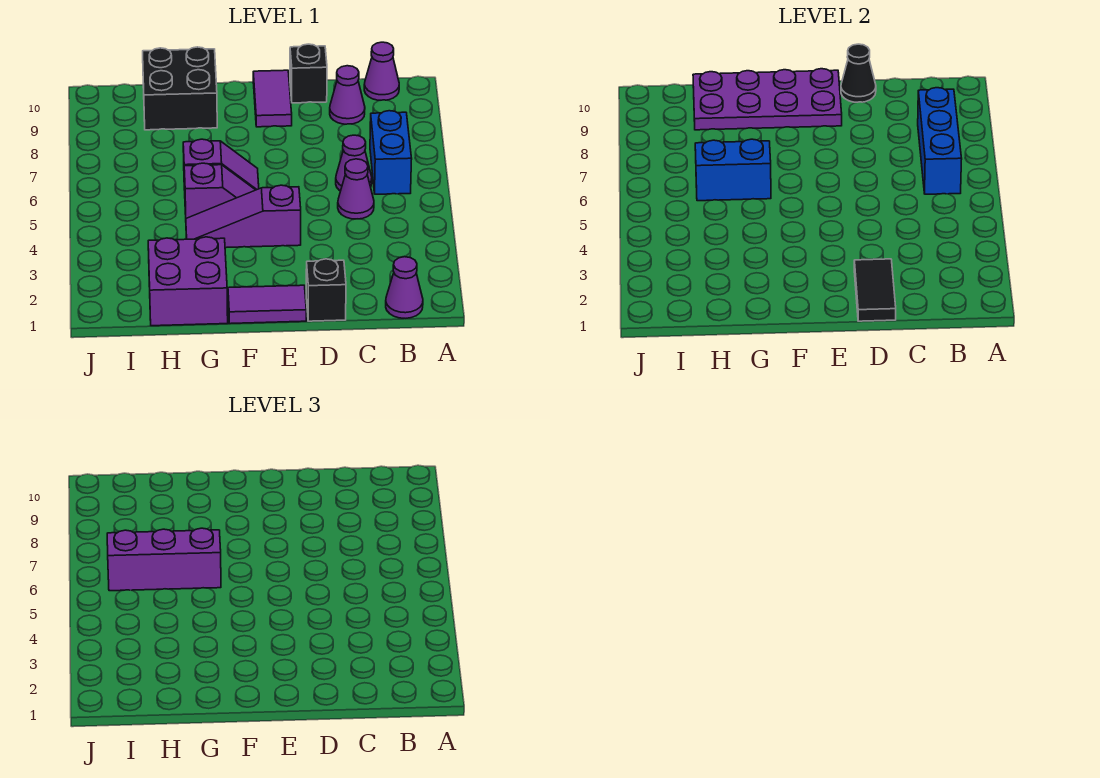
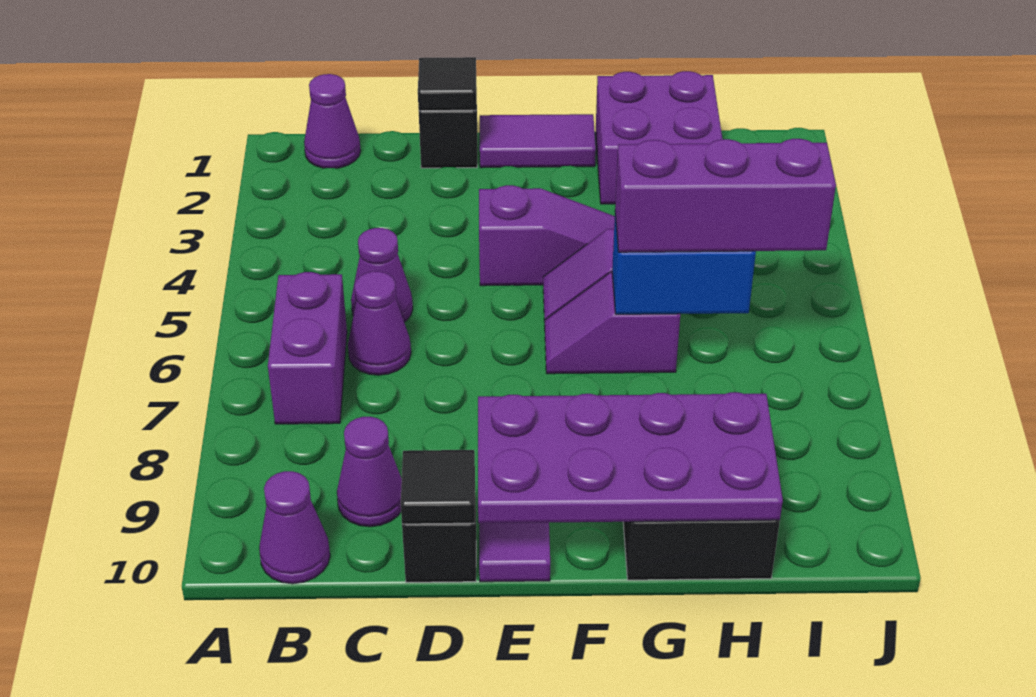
blue 1x2 brick [370,111,412,194] -> purple 1x2 brick [268,272,347,424]
blue 1x3 brick [918,88,962,194] -> none
black 1x2 tile [854,259,896,321] -> black 1x1 tile [418,57,476,111]
black 1x1 cone [841,44,876,102] -> black 1x1 tile [401,450,475,524]

